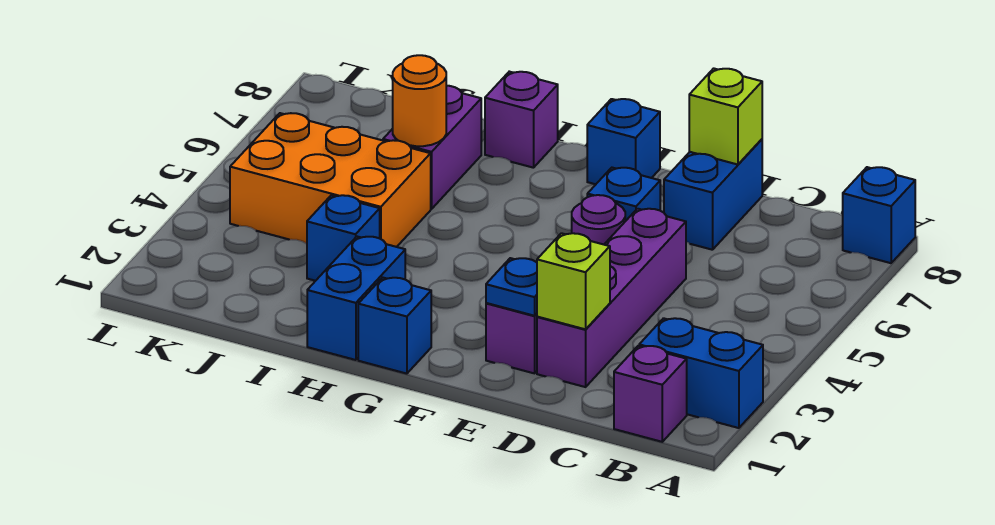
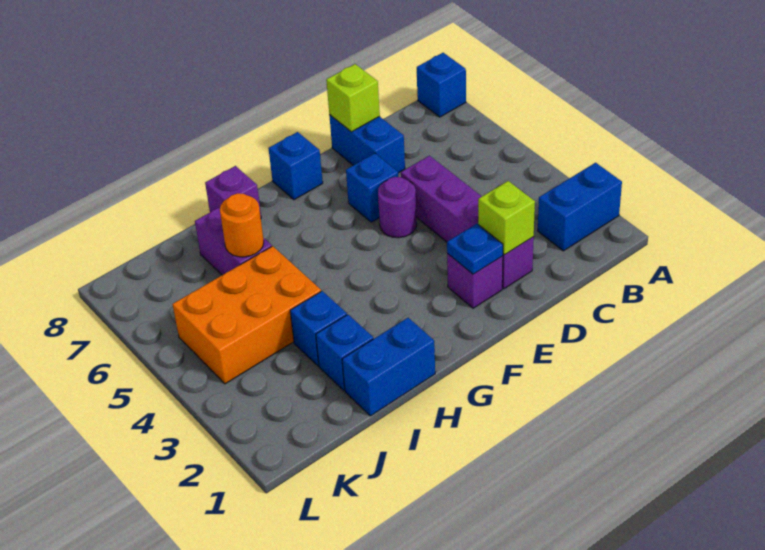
purple 1x1 brick [614,346,687,442] -> none
blue 1x1 brick [358,278,431,374] -> blue 1x1 brick moved to [316,315,373,391]
blue 1x2 brick [307,237,405,360] -> blue 1x2 brick turned to [342,318,435,416]

